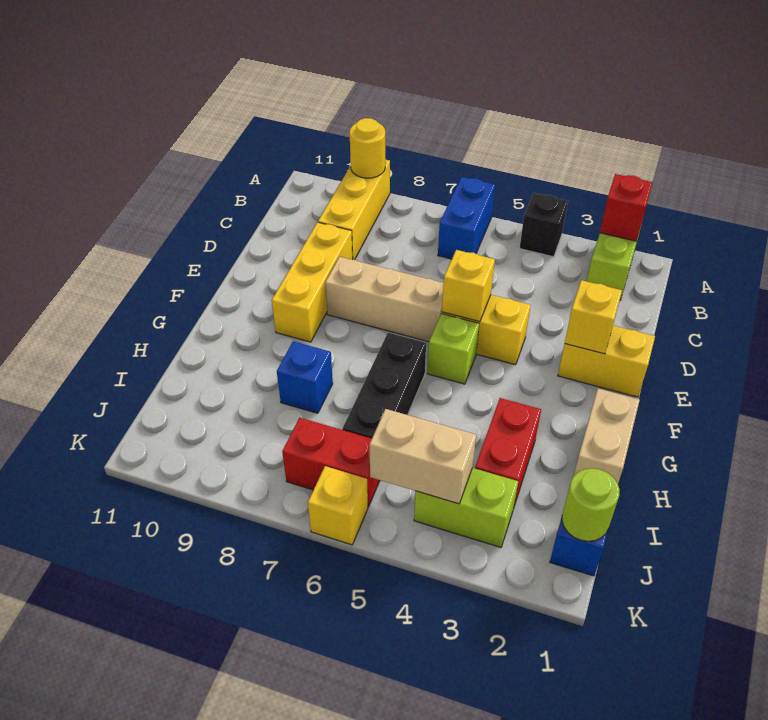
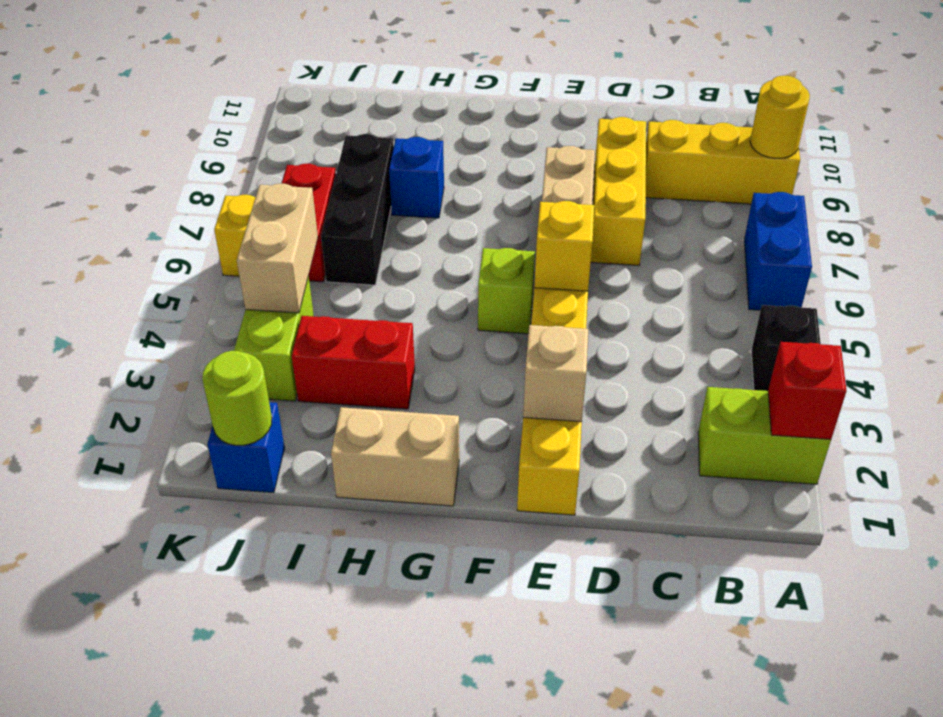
blue 1x2 brick [438,177,495,259] -> blue 1x2 brick turned to [744,192,812,310]
yellow 1x3 brick [272,222,353,342] -> yellow 1x3 brick turned to [591,117,646,266]
yellow 1x1 brick [565,280,622,354] -> tan 1x1 brick [523,325,588,422]
black 1x3 brick [343,333,426,438] -> black 1x3 brick turned to [321,134,394,285]

